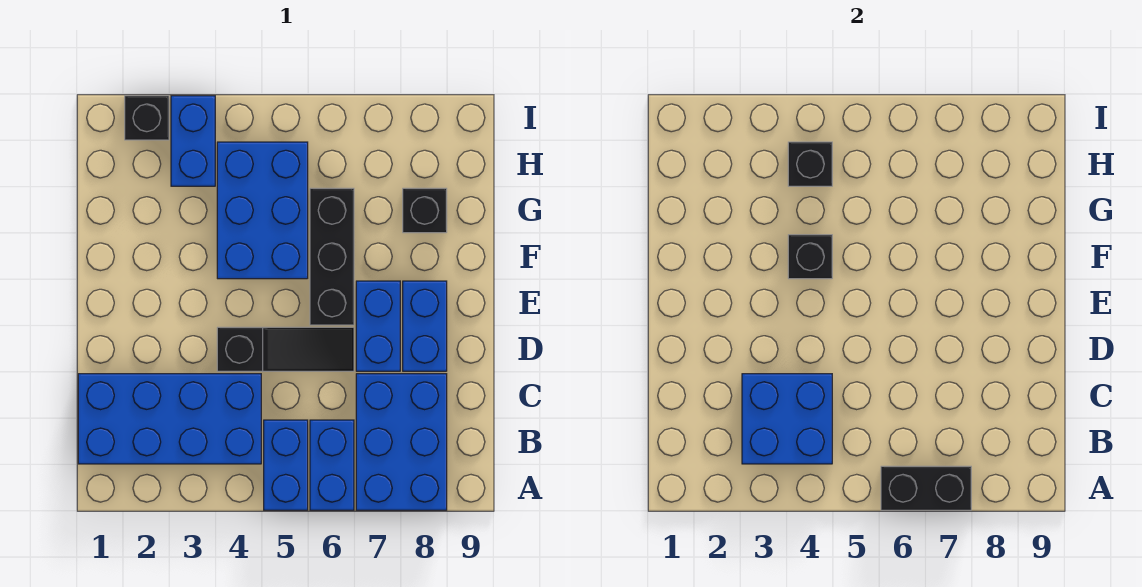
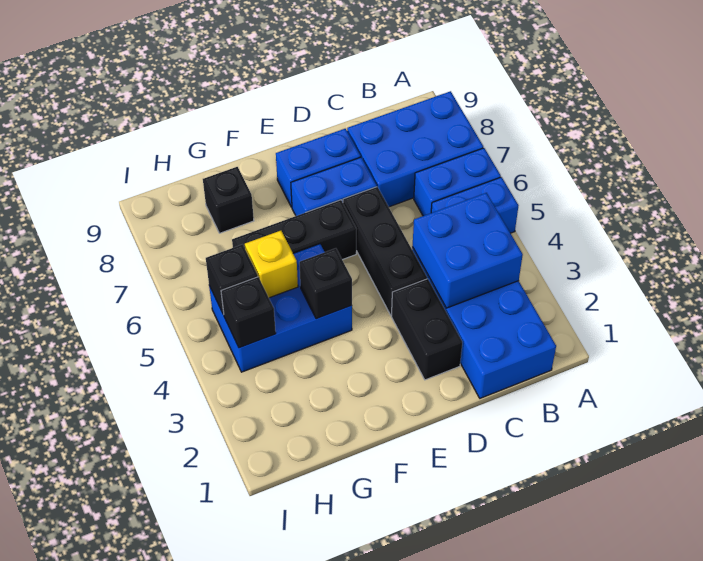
black 1x2 brick [881,466,971,510] -> black 1x2 brick moved to [391,279,462,380]
black 1x3 slope [217,327,354,371] -> black 1x3 brick [343,187,427,315]
none -> yellow 1x1 brick [245,231,298,298]
blue 1x2 brick [171,96,215,186] -> none
black 1x1 brick [125,96,169,140] -> black 1x1 brick moved to [206,244,258,315]

